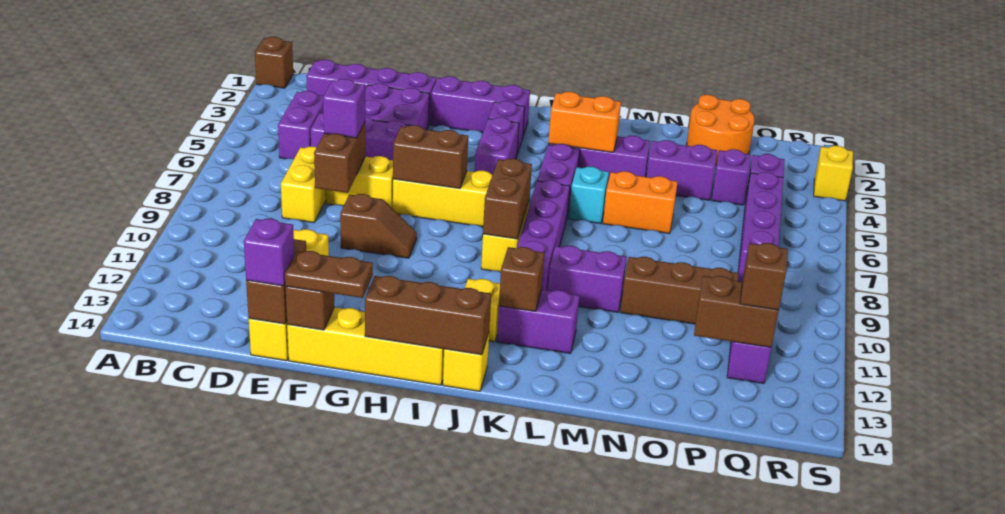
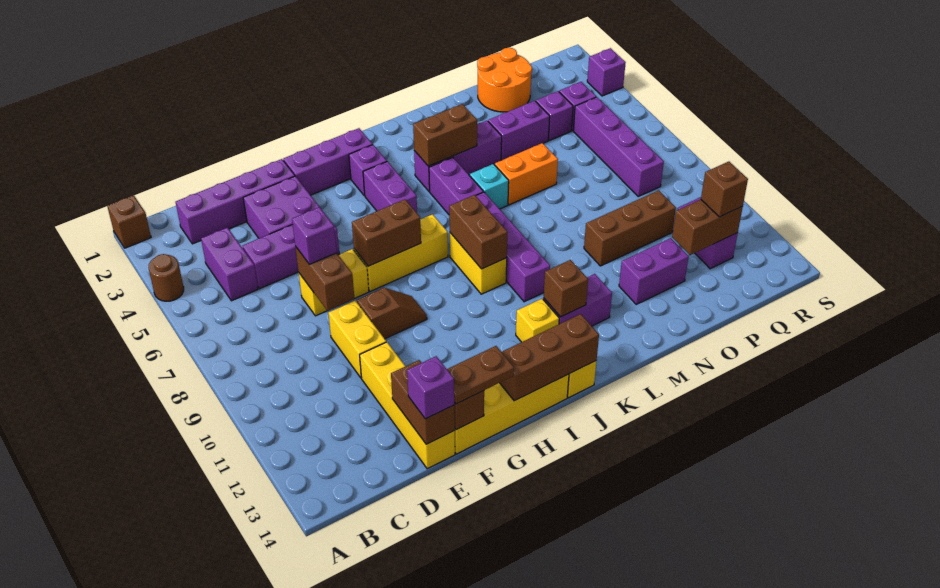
none -> brown 1x1 round brick [148,254,184,301]
yellow 1x2 brick [281,147,326,223] -> yellow 1x2 brick moved to [328,301,386,378]
orange 1x2 brick [548,92,621,152] -> brown 1x2 brick [413,104,477,166]
purple 1x2 brick [548,246,627,312] -> purple 1x2 brick moved to [619,238,689,304]
yellow 1x1 brick [814,146,853,201] -> purple 1x1 brick [587,48,626,96]

